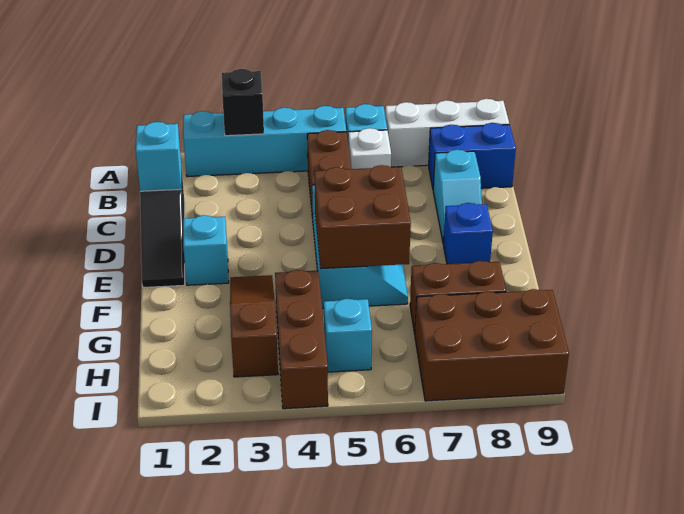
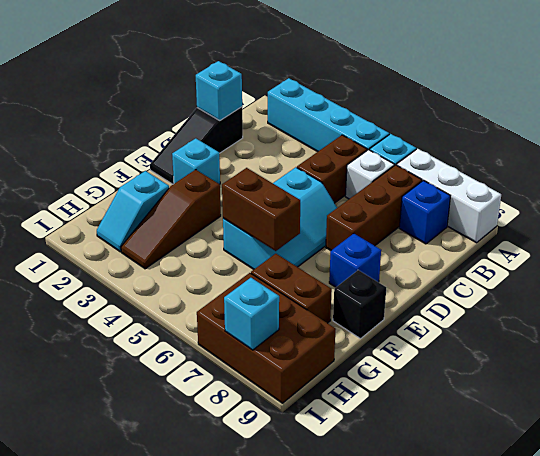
black 1x1 brick [222,69,264,136] -> black 1x1 brick moved to [333,270,386,339]
blue 1x2 brick [429,123,516,188] -> blue 1x1 brick [399,181,450,244]
cyan 1x2 slope [433,150,482,242] -> cyan 1x2 slope moved to [97,171,169,252]
brown 2x2 brick [314,165,411,269] -> brown 1x2 brick [222,168,300,251]
brown 1x3 slope [230,275,278,377] -> brown 1x3 slope turned to [121,170,221,269]
brown 1x3 brick [275,270,328,409] -> brown 1x3 brick moved to [326,165,422,250]
cyan 1x1 brick [324,299,372,372] -> cyan 1x1 brick moved to [224,278,279,350]

